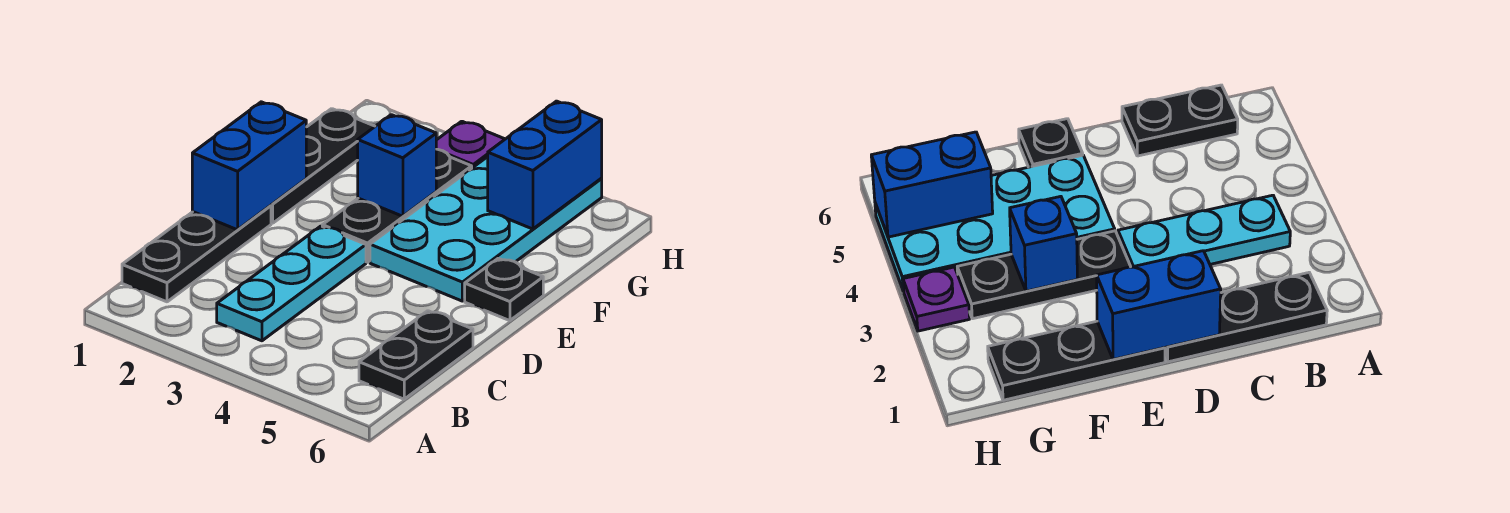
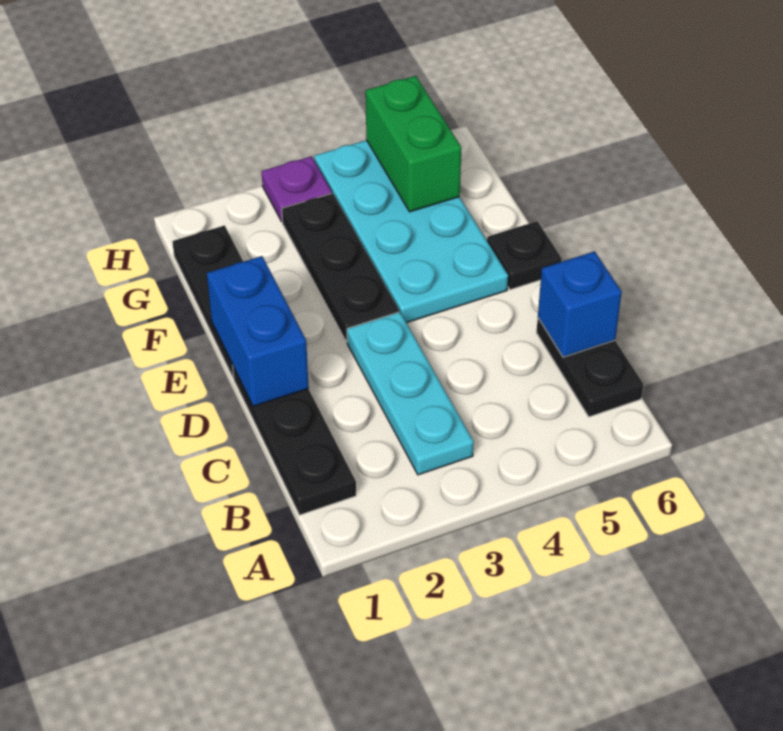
blue 1x1 brick [358,115,436,216] -> blue 1x1 brick moved to [538,251,622,357]
blue 1x2 brick [488,101,602,229] -> green 1x2 brick [366,76,461,212]

